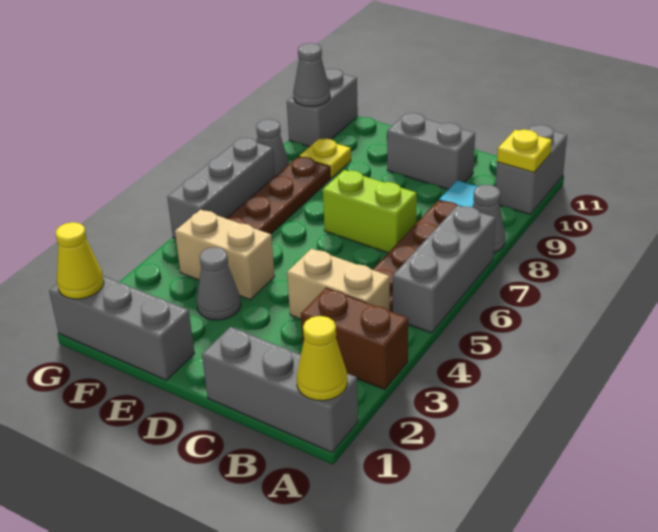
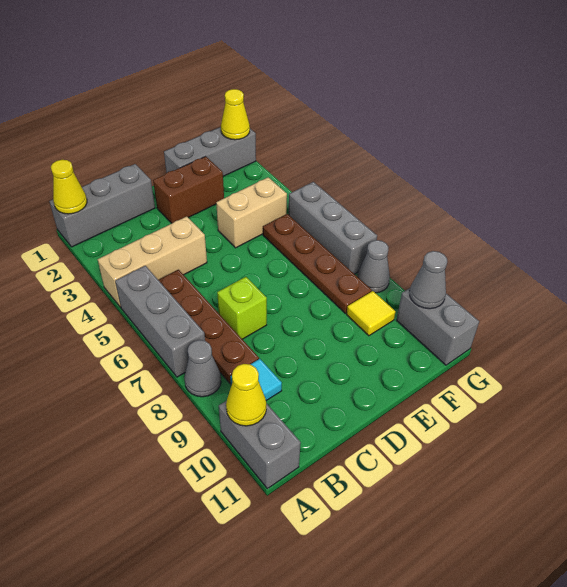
brown 1x2 brick [301,288,408,389] -> brown 1x2 brick moved to [153,156,224,223]
yellow 1x1 plate [497,129,552,172] -> yellow 1x1 cone [226,364,266,426]
tan 1x2 brick [287,249,390,319] -> tan 1x3 brick [98,216,207,307]
lime 1x2 brick [323,170,417,253] -> lime 1x1 brick [217,277,267,339]
grey 1x2 brick [387,113,475,189] -> none
grey 1x1 cone [197,247,241,320] -> none
yellow 1x1 plate [299,138,351,178] -> yellow 1x1 tile [347,291,395,336]

